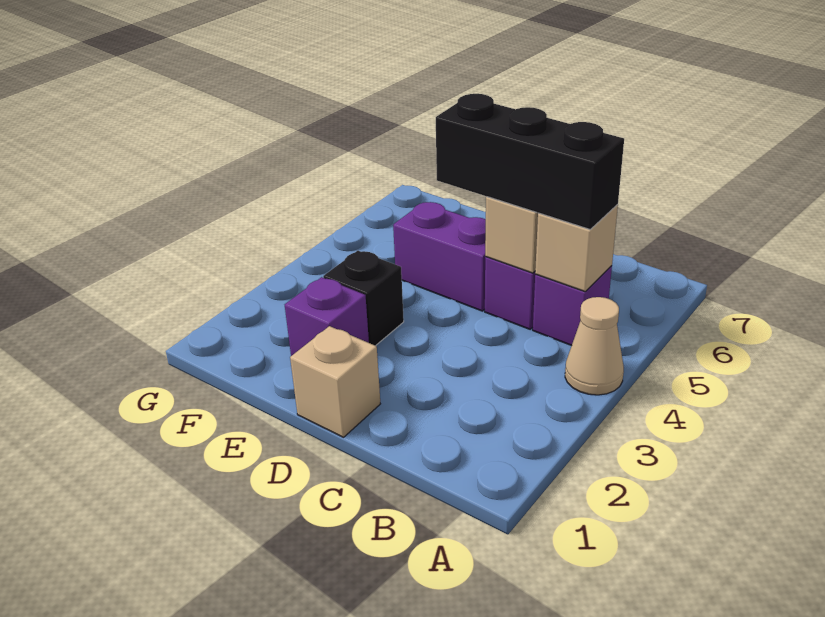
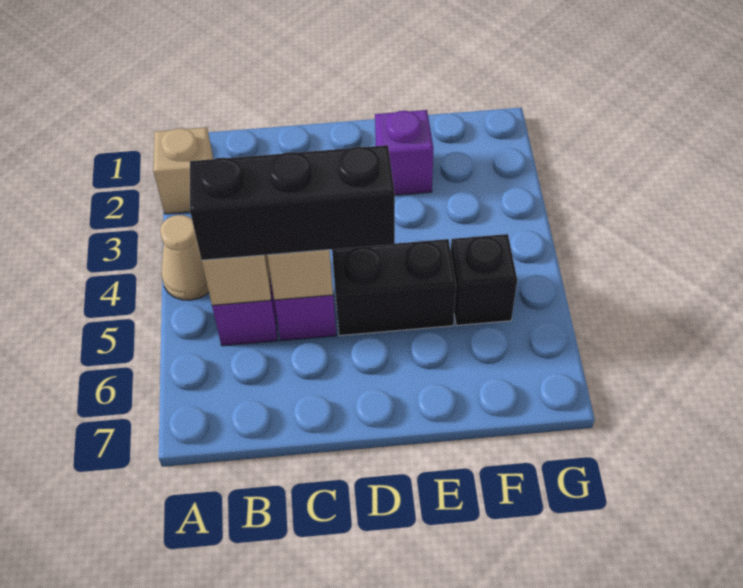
tan 1x1 brick [290,326,380,437] -> tan 1x1 brick moved to [153,127,213,214]
purple 1x2 brick [393,202,486,311] -> black 1x2 brick [332,239,456,336]
black 1x1 brick [323,251,404,346] -> black 1x1 brick moved to [451,234,517,326]

